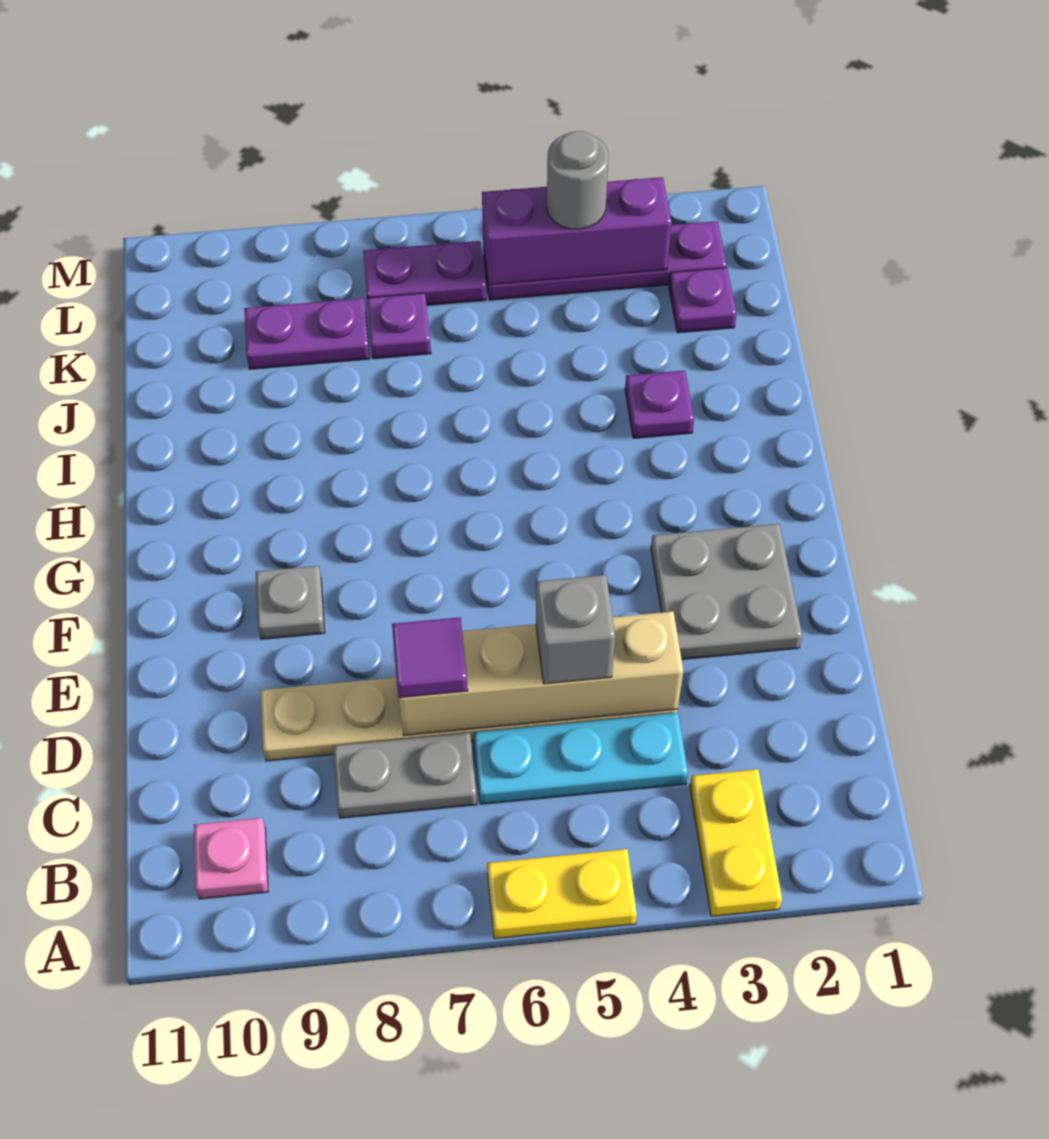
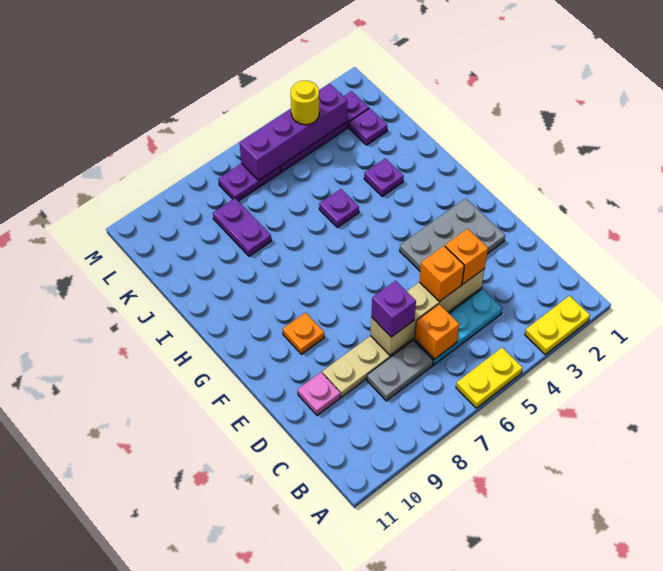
yellow 1x2 plate [690,769,782,916] -> yellow 1x2 plate turned to [525,296,590,354]
pink 1x1 plate [194,818,268,899] -> pink 1x1 plate moved to [298,372,340,415]
none -> orange 1x1 brick [415,304,459,359]
none -> orange 1x1 brick [445,229,488,284]
grey 1x1 brick [536,575,615,684] -> orange 1x1 brick [419,246,464,302]
purple 1x1 tile [392,617,468,698] -> purple 1x1 brick [371,281,416,337]
grey 2x2 plate [651,524,802,659] -> grey 2x3 plate [400,198,505,271]
grey 1x1 plate [256,566,325,639] -> orange 1x1 plate [283,313,324,354]
purple 1x1 plate [367,293,431,359] -> purple 1x1 plate moved to [319,189,359,228]
purple 1x2 plate [244,298,370,369] -> purple 1x2 plate turned to [213,198,271,256]
purple 1x3 brick [482,177,672,285] -> purple 1x4 brick [240,84,347,180]
grey 1x1 round brick [547,131,608,229] -> yellow 1x1 round brick [291,80,319,125]

